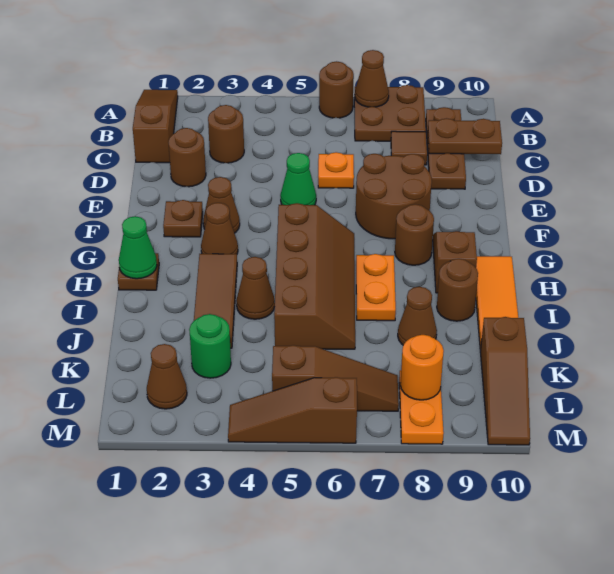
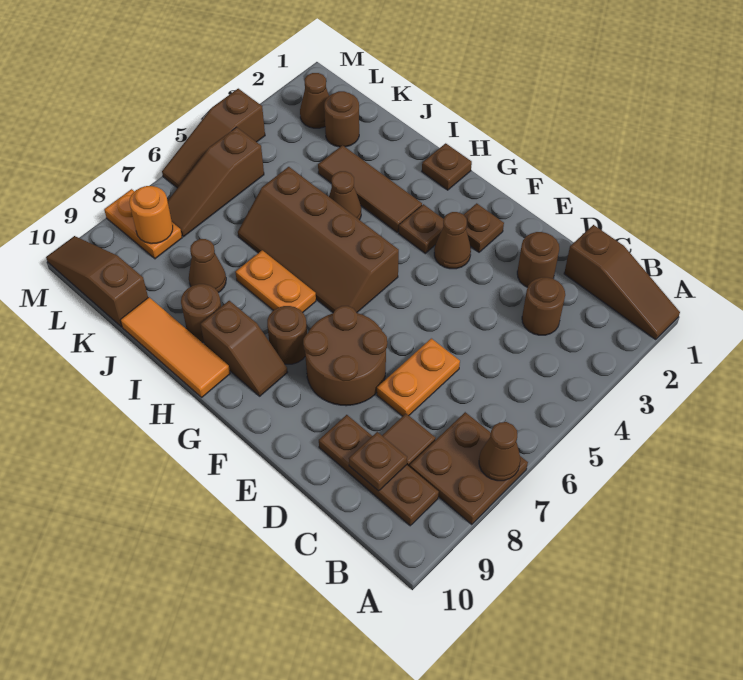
brown 1x1 round brick [319,61,354,118] -> brown 1x1 round brick moved to [324,91,359,147]
brown 1x2 plate [428,118,502,154] -> brown 1x1 plate [349,432,407,491]
orange 1x1 plate [318,152,354,188] -> orange 1x2 plate [377,338,460,416]
green 1x1 cone [280,153,316,205] -> none
brown 1x1 cone [201,203,238,254] -> brown 1x1 plate [399,204,444,253]
green 1x1 cone [119,216,157,279] -> none
green 1x1 round brick [189,314,231,378] -> none
brown 1x3 slope [228,377,357,443] -> brown 1x3 slope turned to [162,89,265,188]

